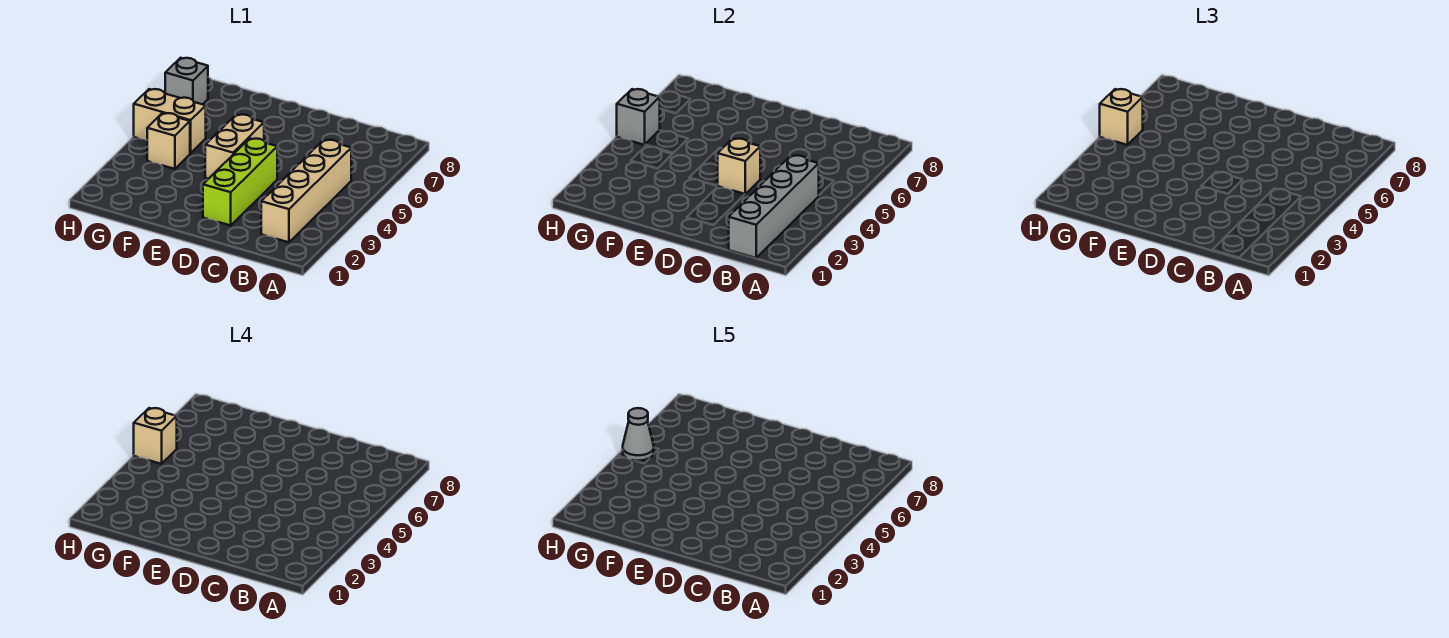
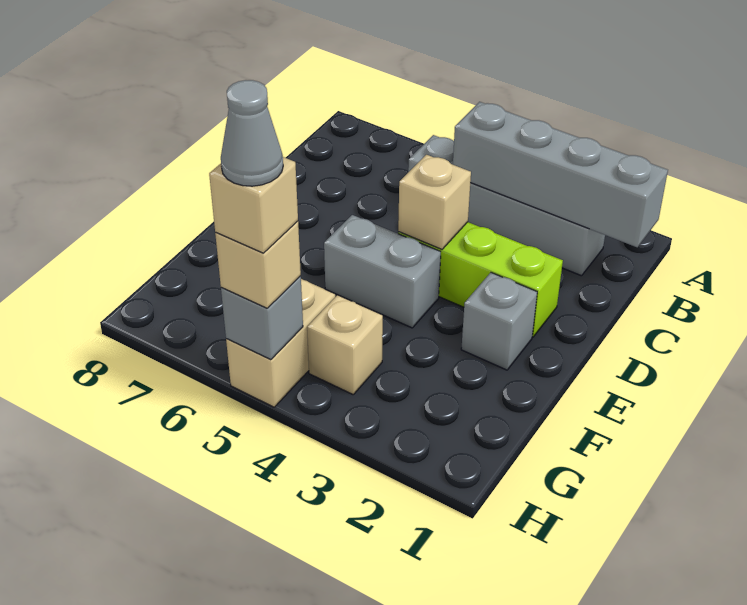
tan 1x4 brick [261,140,351,242] -> grey 1x4 brick [408,135,605,276]
tan 1x2 brick [205,114,264,179] -> grey 1x2 brick [324,215,441,328]
grey 1x1 brick [165,58,208,104] -> grey 1x1 brick moved to [461,273,537,370]

